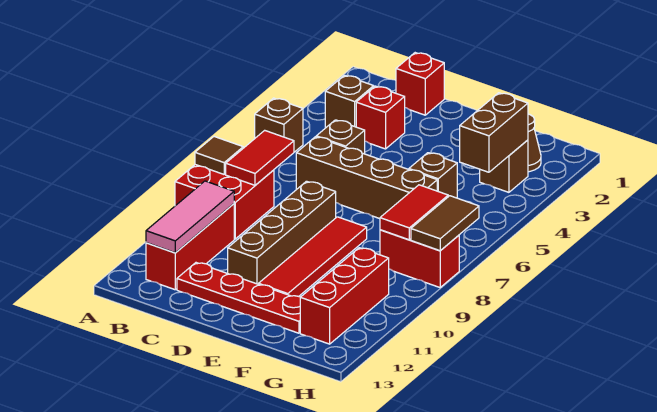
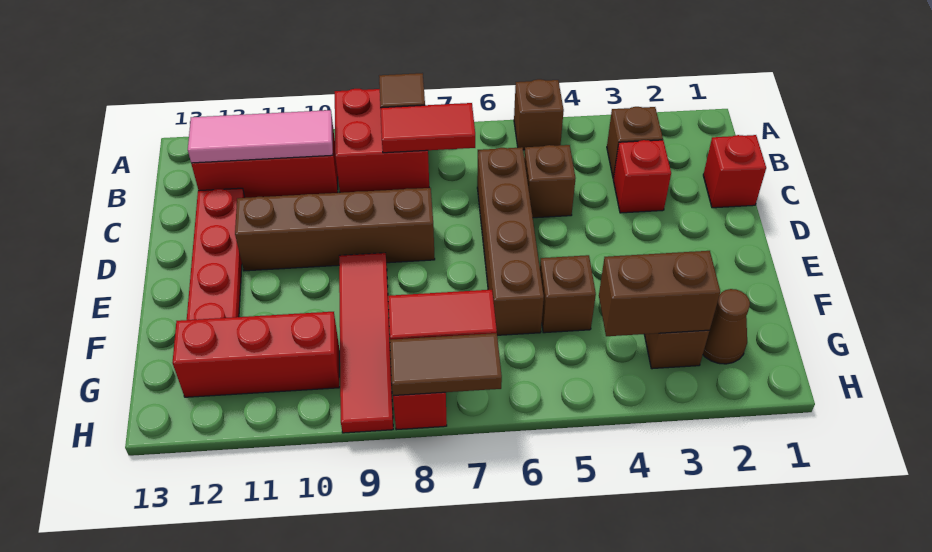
red 1x4 tile [259,217,367,296] -> red 1x4 tile turned to [339,253,393,433]

